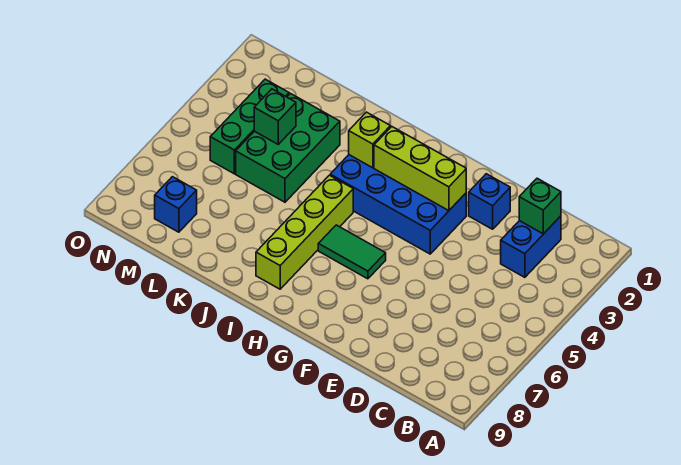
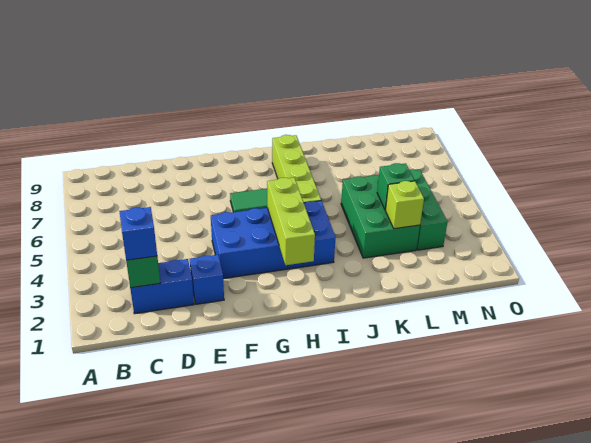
blue 1x2 brick [501,216,561,277] -> blue 1x2 brick turned to [130,259,194,314]
lime 1x3 brick [374,127,466,211] -> lime 1x3 brick turned to [267,178,315,265]
lime 1x1 brick [349,112,391,168] -> lime 1x1 brick moved to [385,181,424,229]
blue 1x1 brick [155,177,197,232] -> blue 1x1 brick moved to [119,207,157,261]

